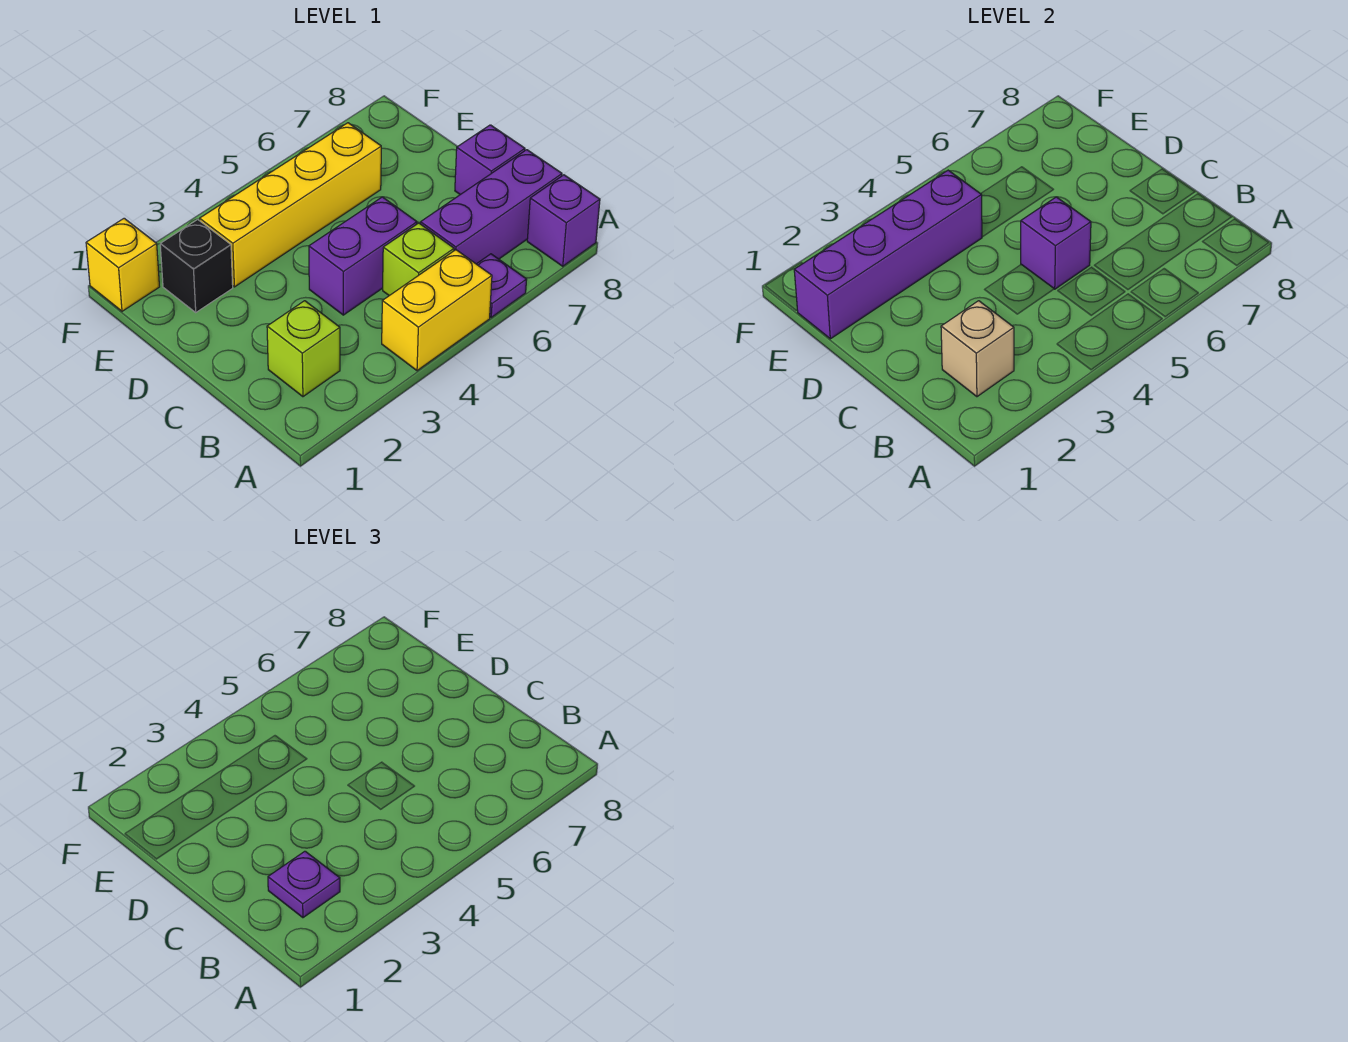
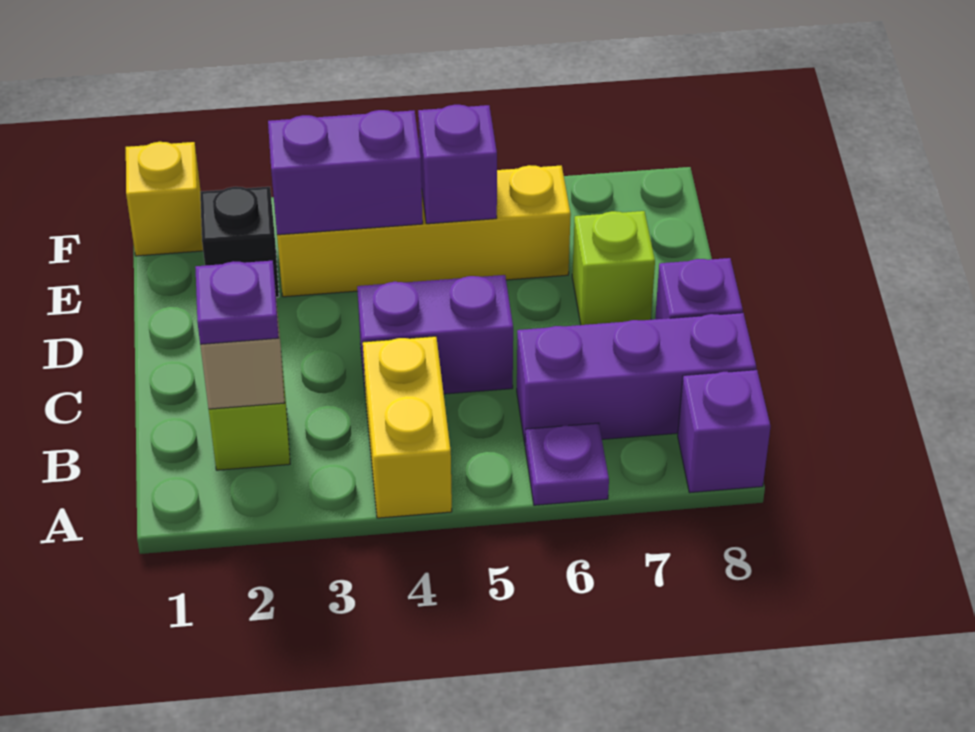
yellow 1x2 brick [382,250,492,371] -> yellow 1x2 brick turned to [363,336,452,518]
lime 1x1 brick [383,223,454,296] -> lime 1x1 brick moved to [572,211,655,325]
purple 1x1 brick [1021,197,1091,289] -> purple 1x1 brick moved to [418,105,497,224]
purple 1x4 brick [794,170,982,339] -> purple 1x2 brick [268,110,423,235]

